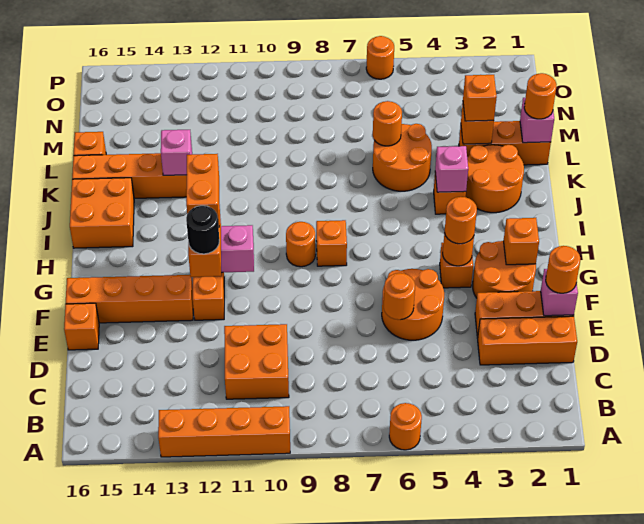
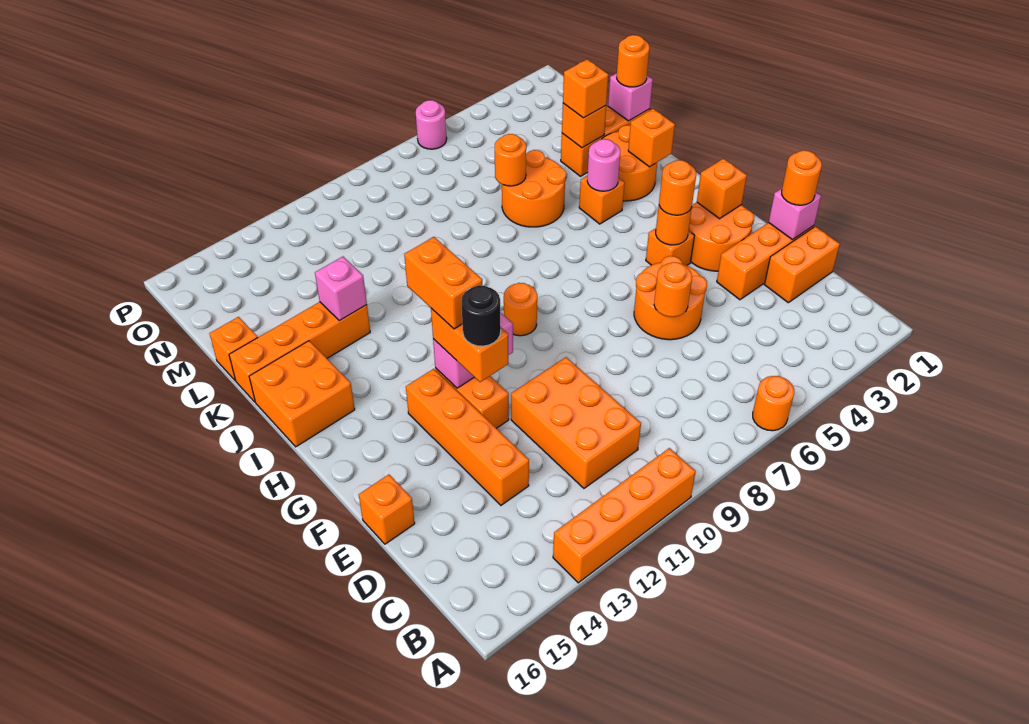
orange 2x2 brick [224,324,289,399] -> orange 2x3 brick [511,357,641,488]
orange 1x3 brick [478,316,577,365] -> orange 1x2 brick [764,226,840,303]
orange 1x4 brick [66,275,193,323] -> orange 1x4 brick turned to [406,369,529,505]
orange 1x1 brick [316,220,347,266] -> orange 1x1 brick moved to [628,109,675,167]
pink 1x1 brick [435,146,468,192] -> pink 1x1 round brick [587,139,620,191]
orange 1x1 round brick [366,36,394,79] -> pink 1x1 round brick [416,100,447,149]

